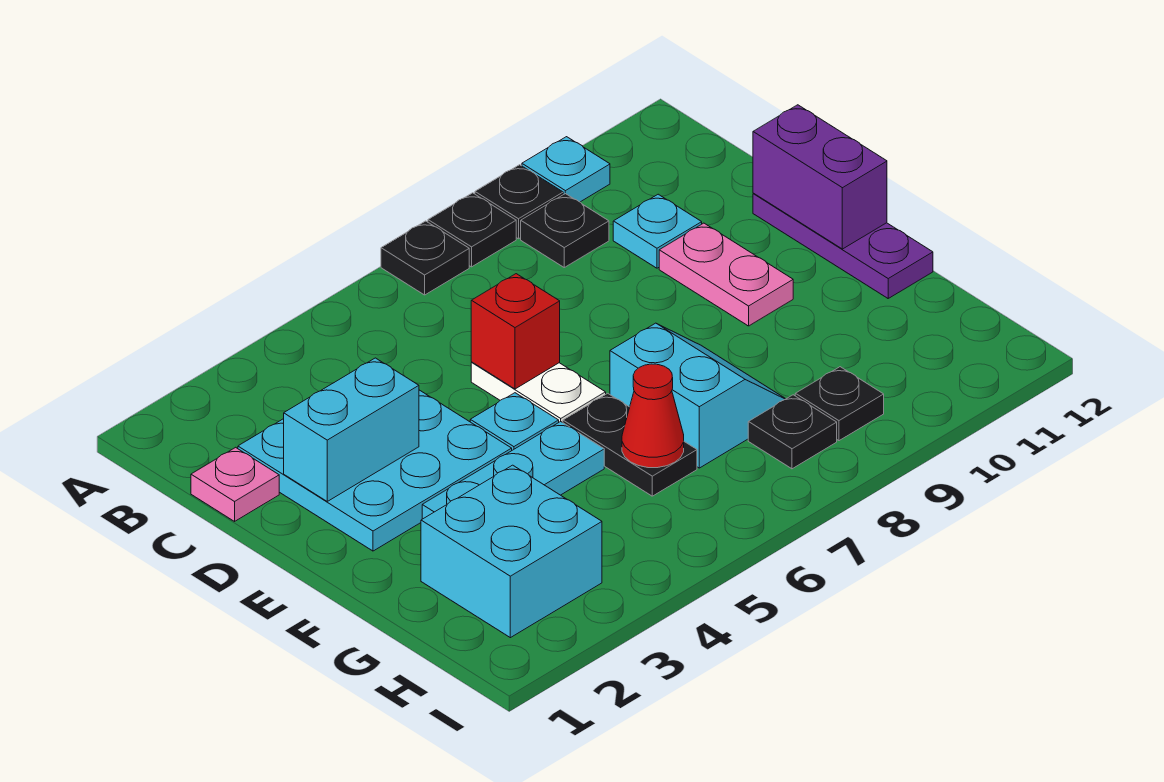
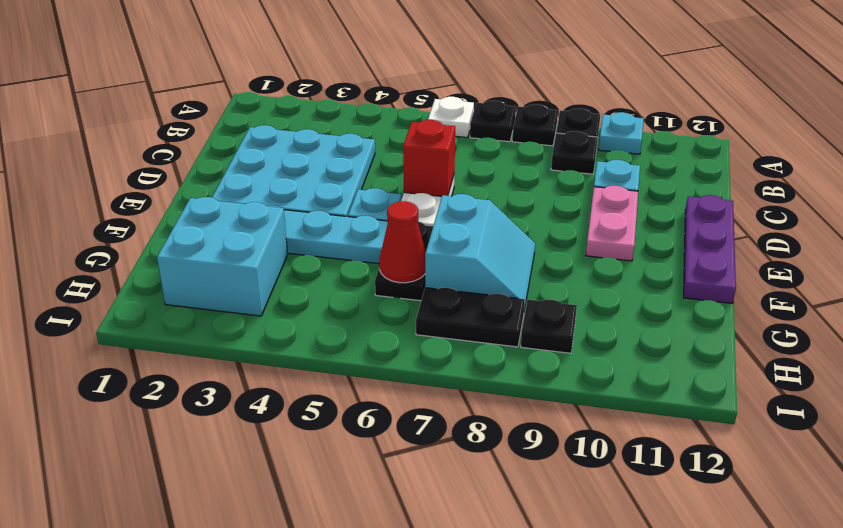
none -> white 1x1 plate [428,97,474,138]
pink 1x1 plate [191,447,279,521] -> none
cyan 1x2 brick [284,358,419,501] -> none
purple 1x2 brick [753,105,887,249] -> none
black 1x1 plate [748,395,837,469] -> black 1x2 plate [416,288,525,347]

